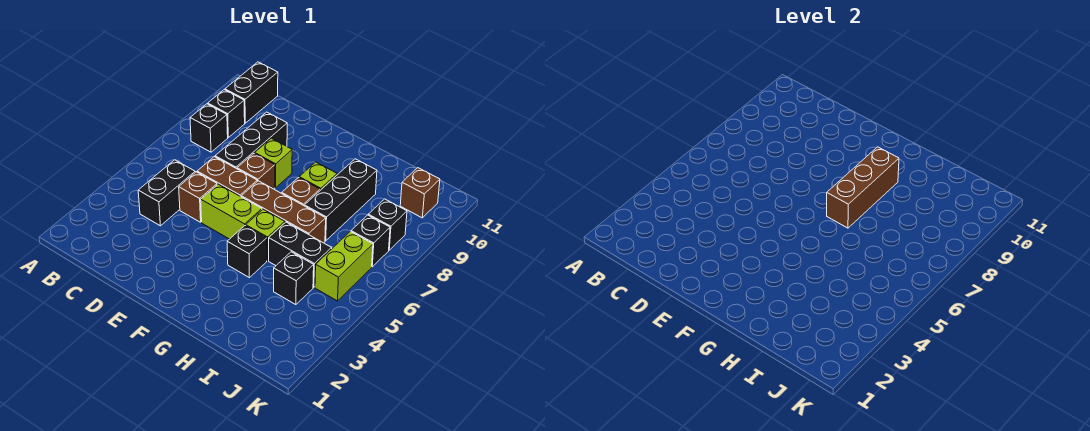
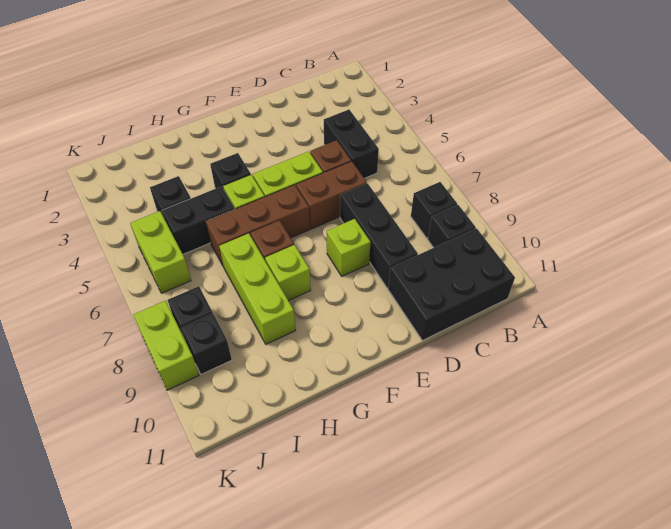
black 1x2 brick [225,62,278,123] -> black 2x3 brick [388,228,515,341]
brown 1x1 brick [237,153,275,189] -> none
brown 1x3 brick [827,147,899,228] -> none
black 1x3 brick [305,159,377,241] -> lime 1x3 brick [219,233,296,344]
black 1x1 brick [351,215,390,267] -> black 1x1 brick moved to [181,314,232,374]
brown 1x1 brick [400,168,440,218] -> none
none -> lime 1x2 brick [134,301,199,390]

